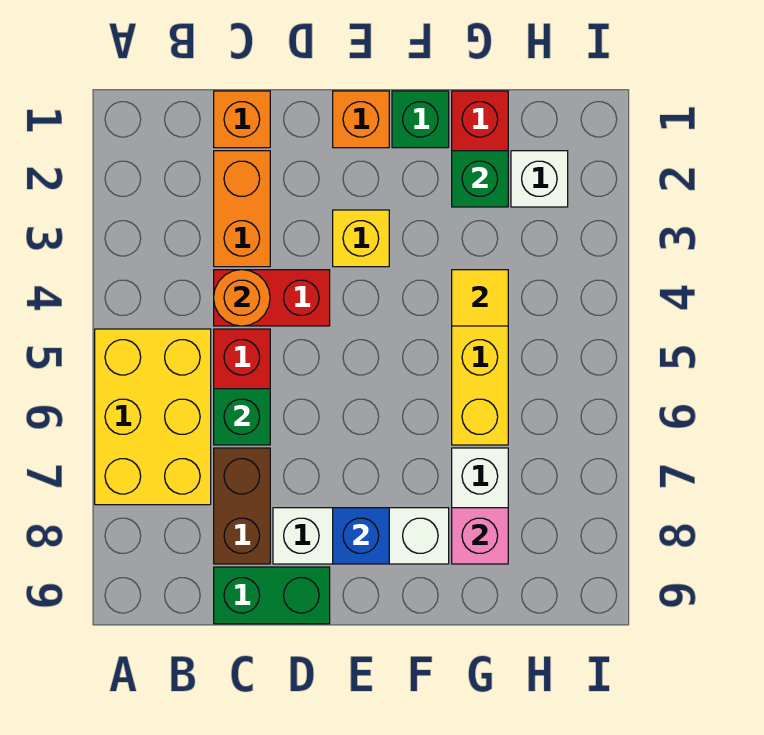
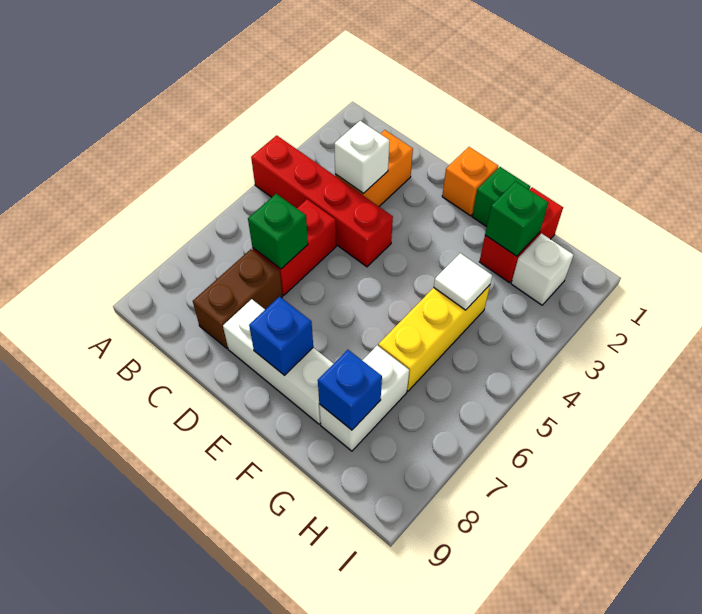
yellow 2x3 brick [95,329,211,505] -> none
orange 1x1 brick [214,91,270,148] -> none
none -> white 1x1 brick [334,121,390,194]
red 1x2 brick [214,270,330,326] -> red 1x4 brick [251,135,393,267]
orange 1x1 round brick [214,270,270,326] -> none
green 1x2 brick [214,567,330,624] -> none
yellow 1x1 brick [333,210,389,267] -> none
yellow 1x1 tile [452,270,508,326] -> white 1x1 tile [434,253,492,310]
pink 1x1 brick [452,508,508,564] -> blue 1x1 brick [318,350,382,430]

